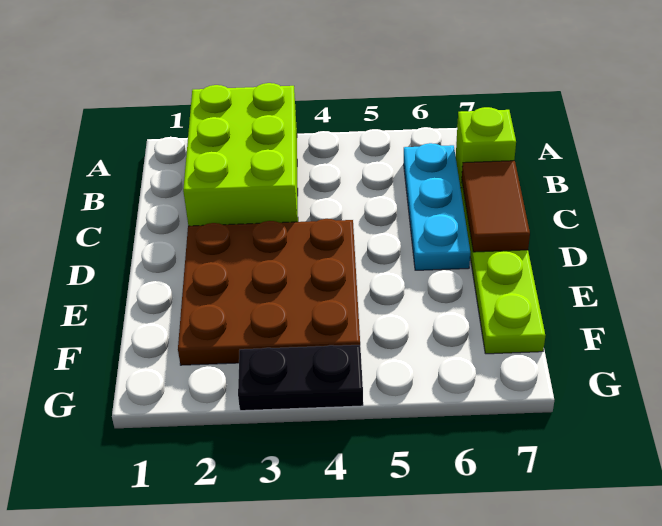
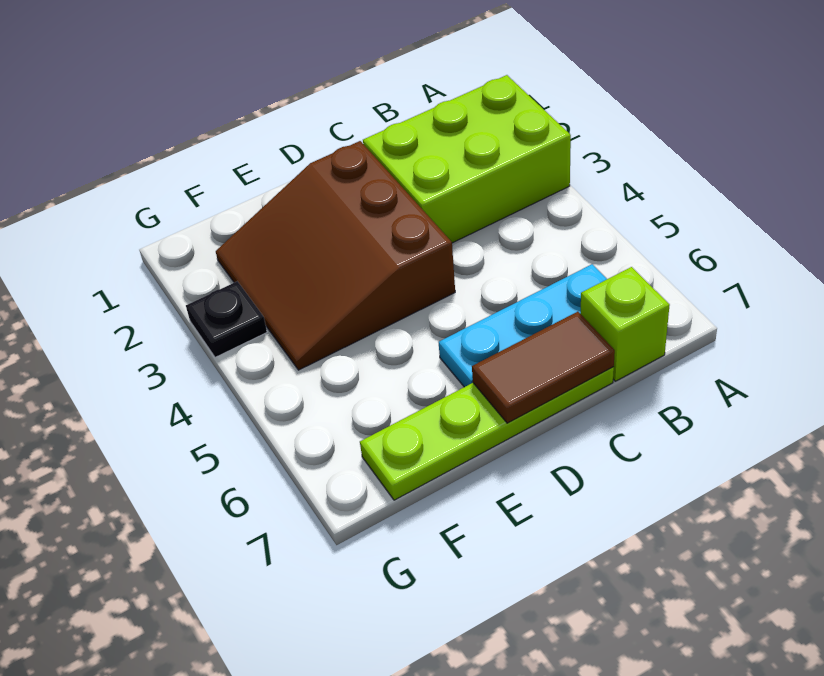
brown 3x3 plate [178,219,360,365] -> brown 3x3 slope [216,141,455,370]
black 1x2 plate [238,345,363,411] -> black 1x1 plate [186,281,267,357]

